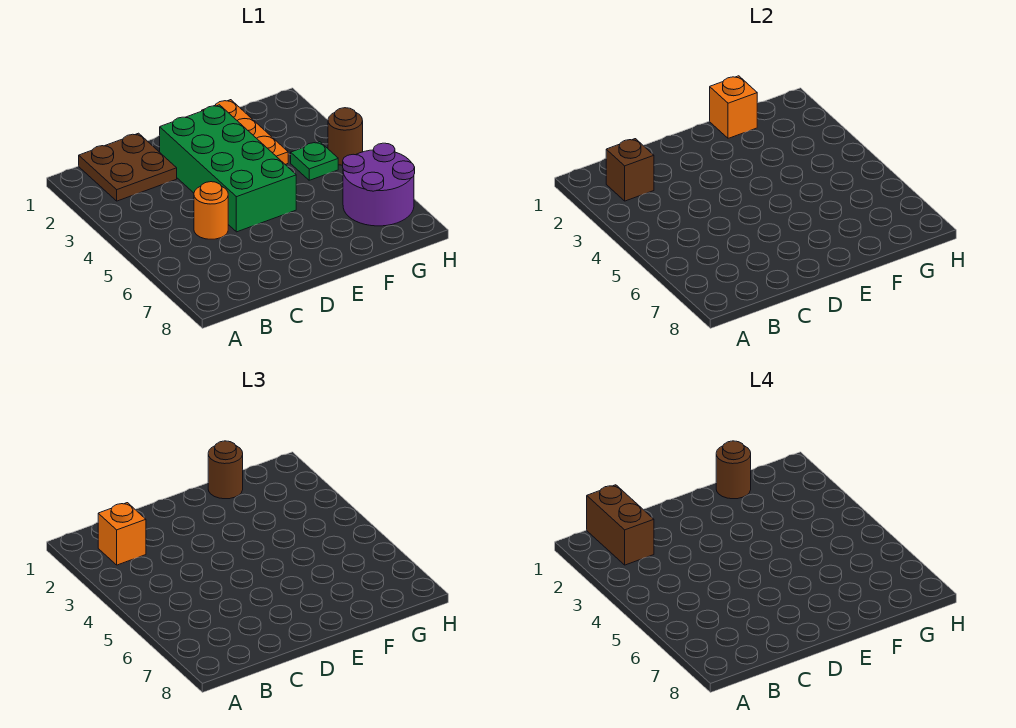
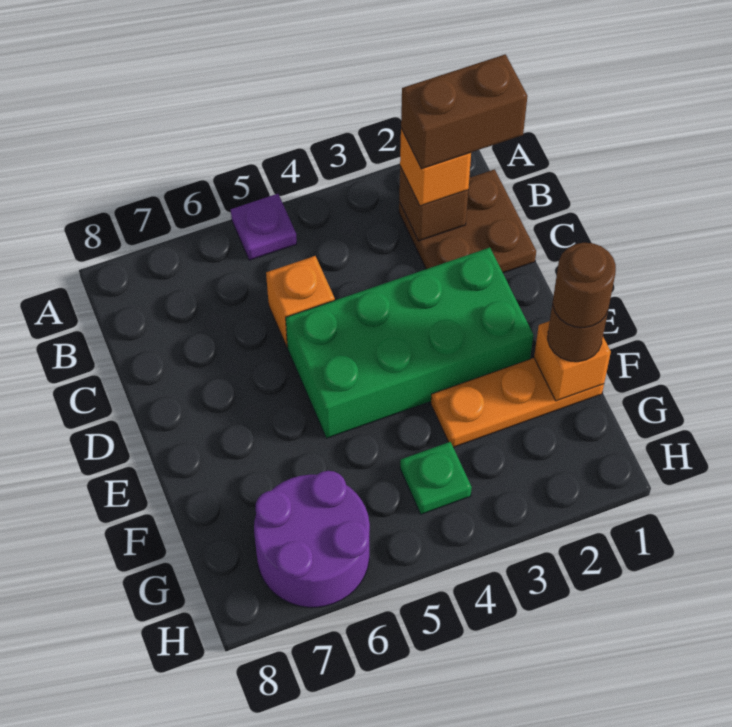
none -> purple 1x1 plate [231,194,297,260]
orange 1x1 round brick [194,182,228,239] -> orange 1x1 brick [266,256,335,347]
brown 1x1 round brick [328,108,363,165] -> none

